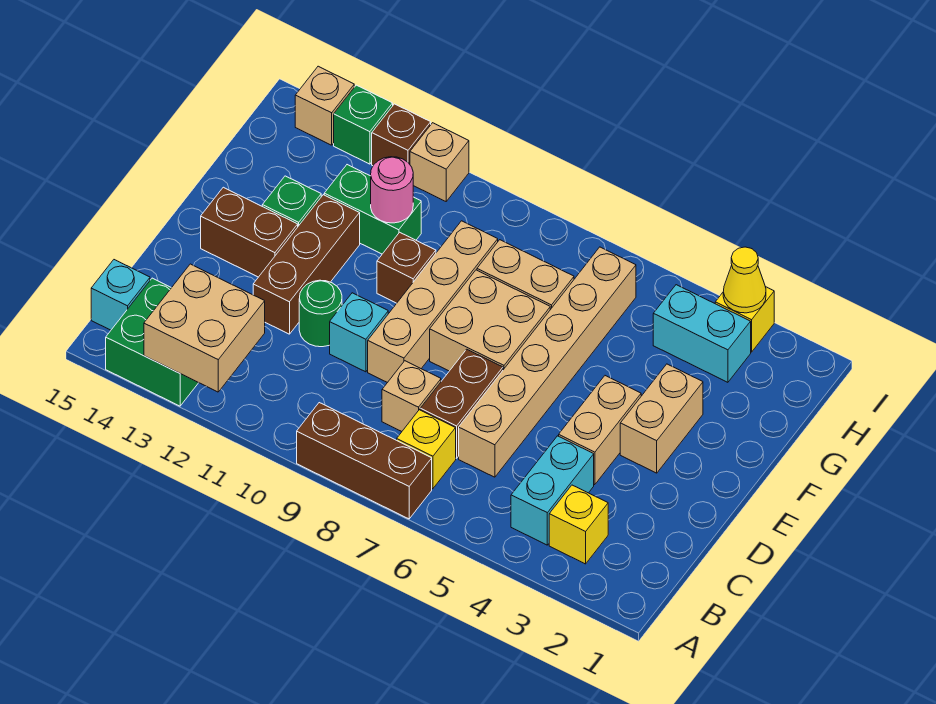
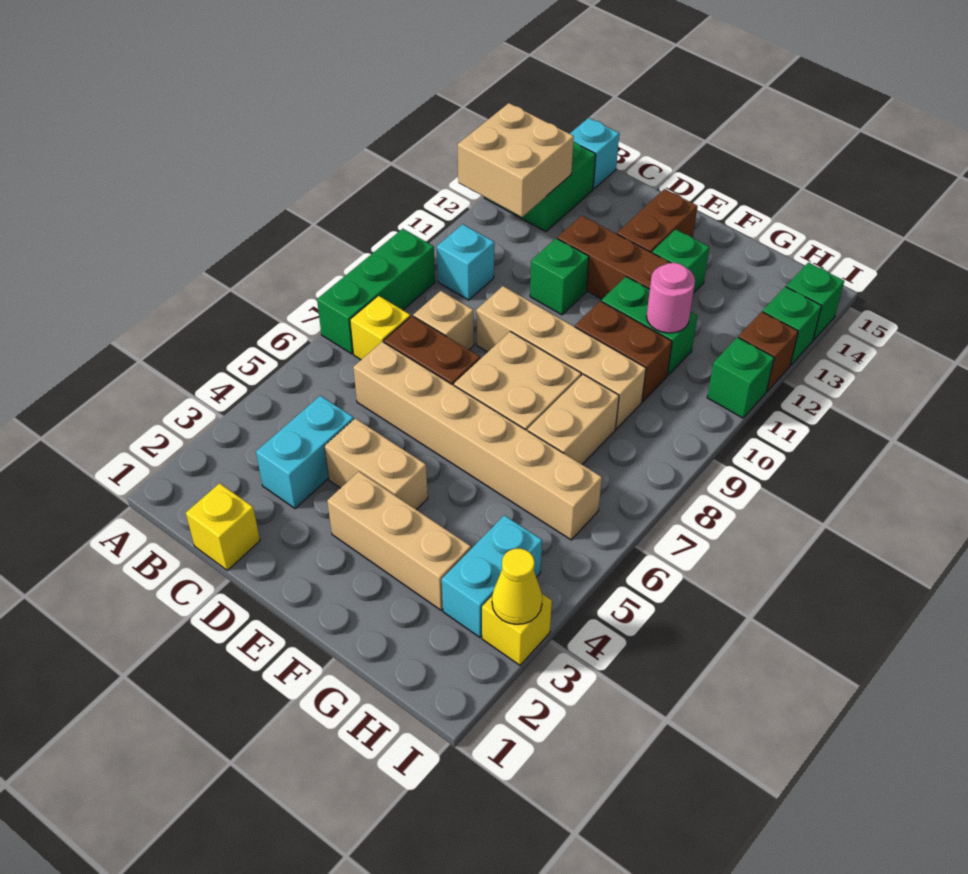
brown 1x3 brick [297,403,432,519] -> green 1x3 brick [317,229,435,354]
yellow 1x1 brick [549,485,608,564] -> yellow 1x1 brick moved to [186,483,260,570]
cyan 1x2 brick [511,436,594,545] -> cyan 1x2 brick turned to [256,396,354,509]
cyan 1x1 brick [330,293,388,372] -> cyan 1x1 brick moved to [437,224,494,300]
green 1x1 round brick [299,280,342,347] -> green 1x1 brick [530,238,589,315]
tan 1x2 brick [620,364,703,473] -> tan 1x3 brick [327,472,471,610]
brown 1x1 brick [377,232,436,303] -> brown 1x2 brick [575,301,672,402]
green 1x2 brick [324,165,421,254] -> green 1x2 brick turned to [601,277,697,375]
tan 1x1 brick [410,123,469,201] -> green 1x1 brick [707,337,774,418]
tan 1x1 brick [295,66,354,145] -> green 1x1 brick [786,262,844,340]

